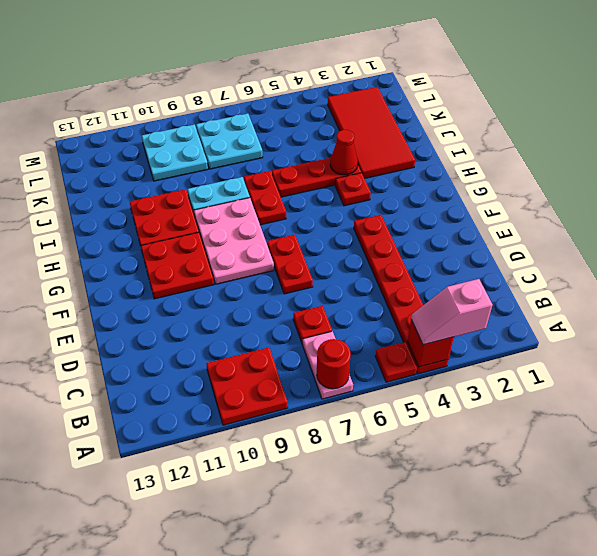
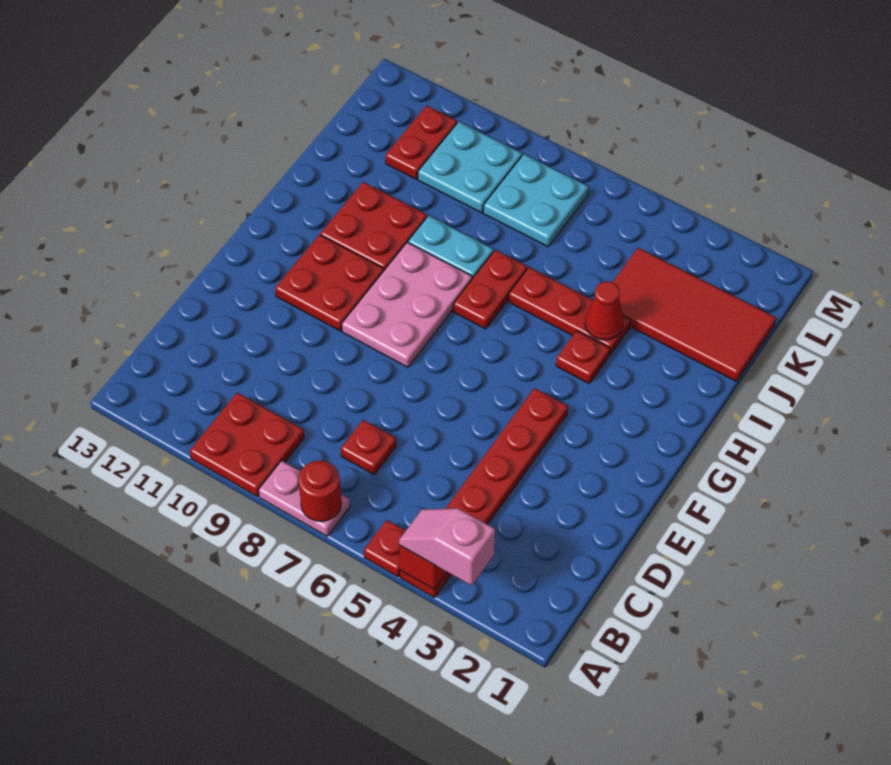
pink 1x2 plate [302,331,353,399] -> pink 1x2 plate turned to [258,461,350,536]
red 1x2 plate [267,235,313,294] -> red 1x2 plate moved to [386,106,457,179]
red 2x4 tile [328,87,415,179] -> red 2x4 tile turned to [612,248,776,381]

